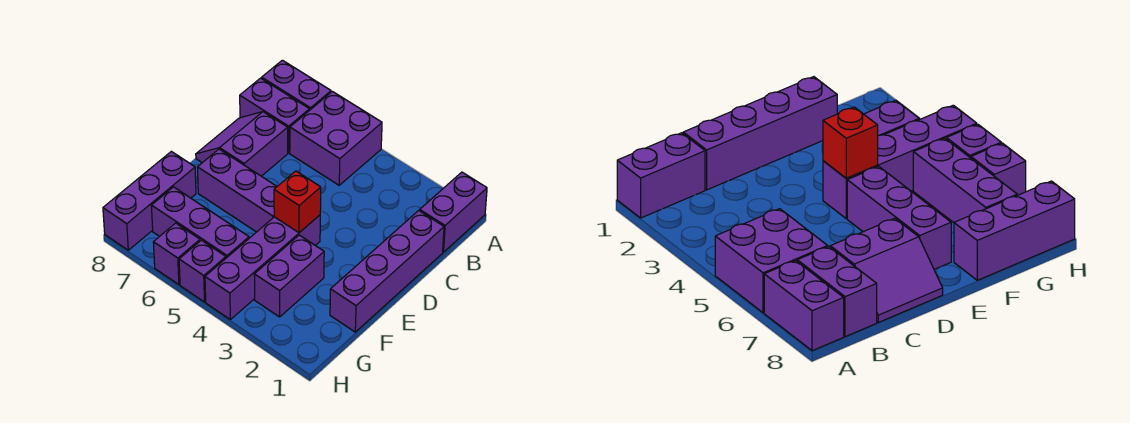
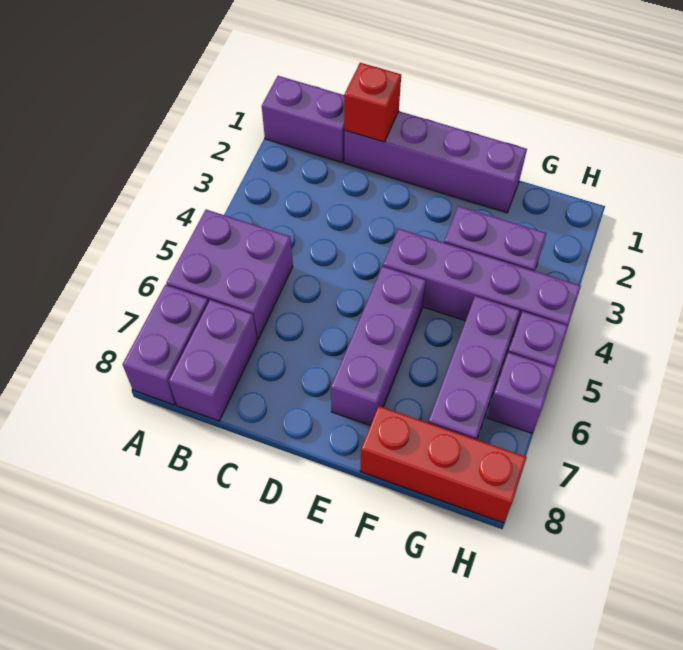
purple 2x2 slope [196,112,288,176] -> none
red 1x1 brick [274,171,321,233] -> red 1x1 brick moved to [344,63,401,142]
purple 1x3 brick [103,151,196,250] -> red 1x3 brick [360,406,527,523]

